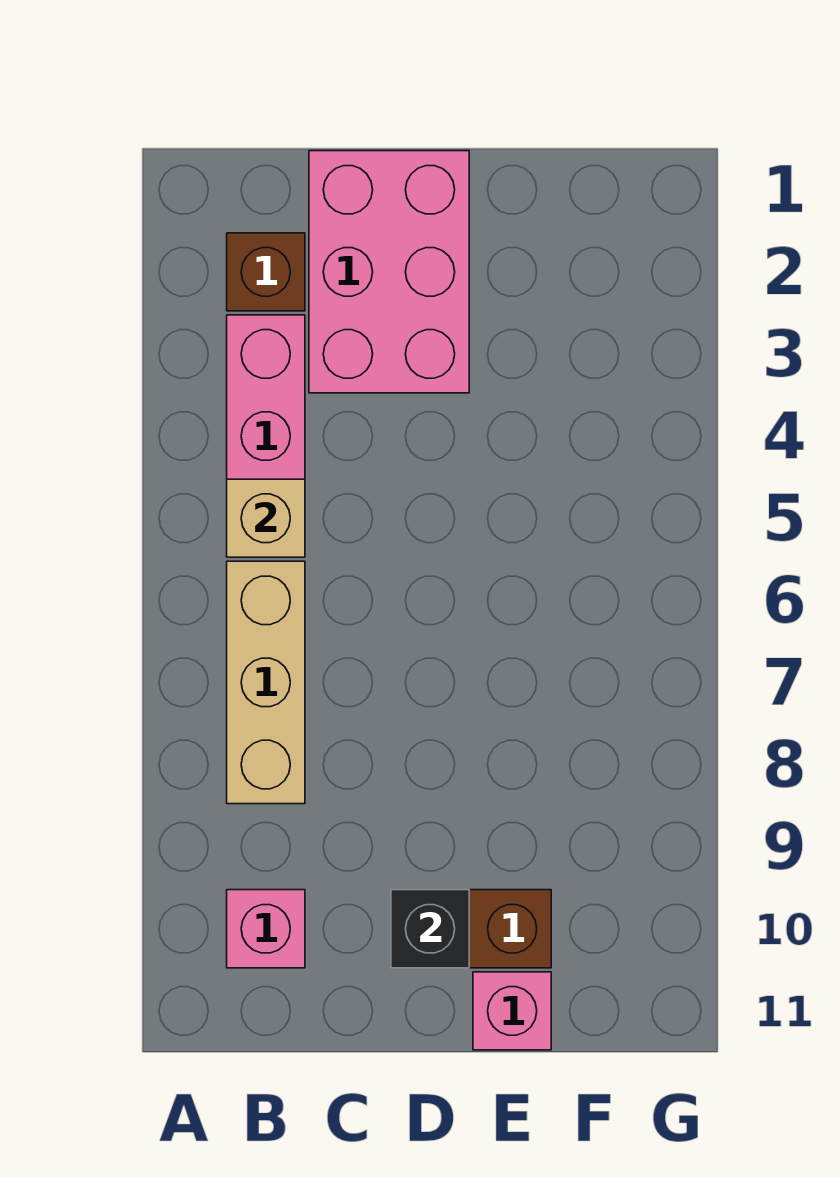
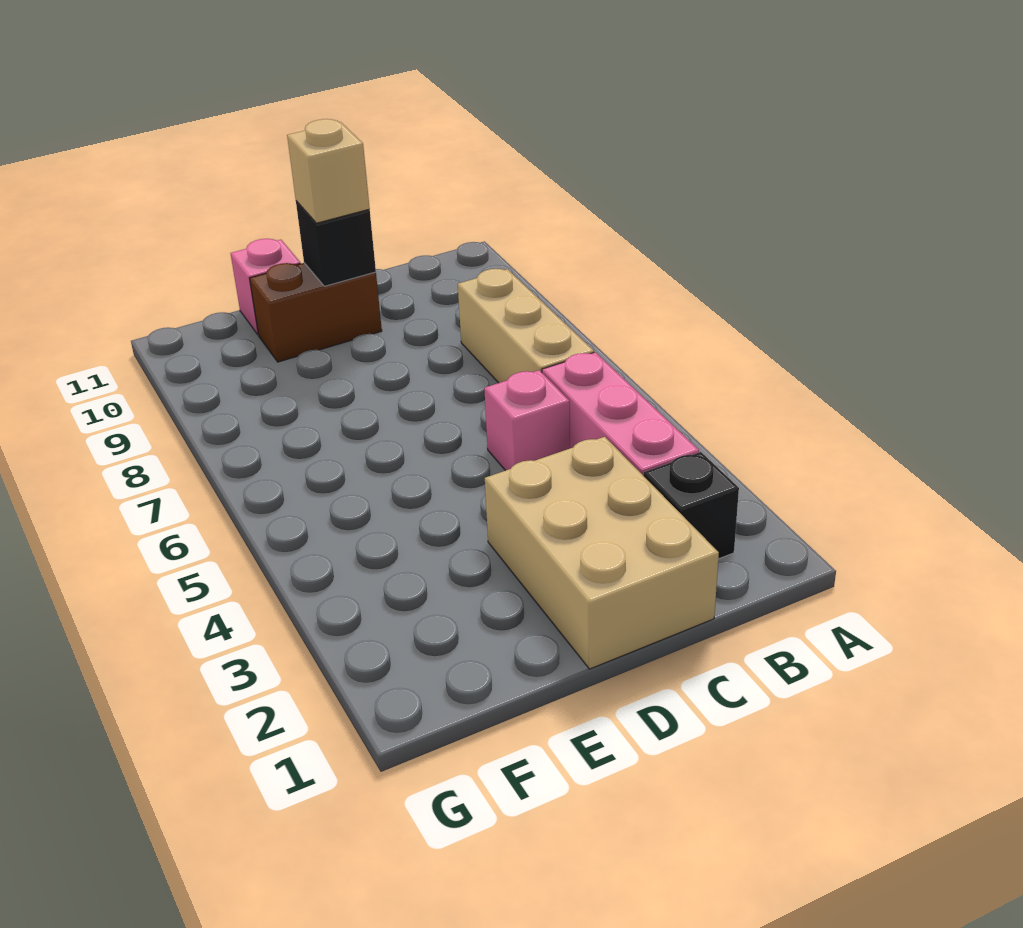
brown 1x1 brick [227,233,305,311] -> black 1x1 brick [644,452,739,559]
tan 1x1 brick [227,479,305,557] -> tan 1x1 brick moved to [287,119,370,223]
pink 1x1 brick [227,890,305,968] -> pink 1x1 brick moved to [484,370,570,471]
pink 2x3 brick [309,151,469,393] -> tan 2x3 brick [485,437,719,669]

